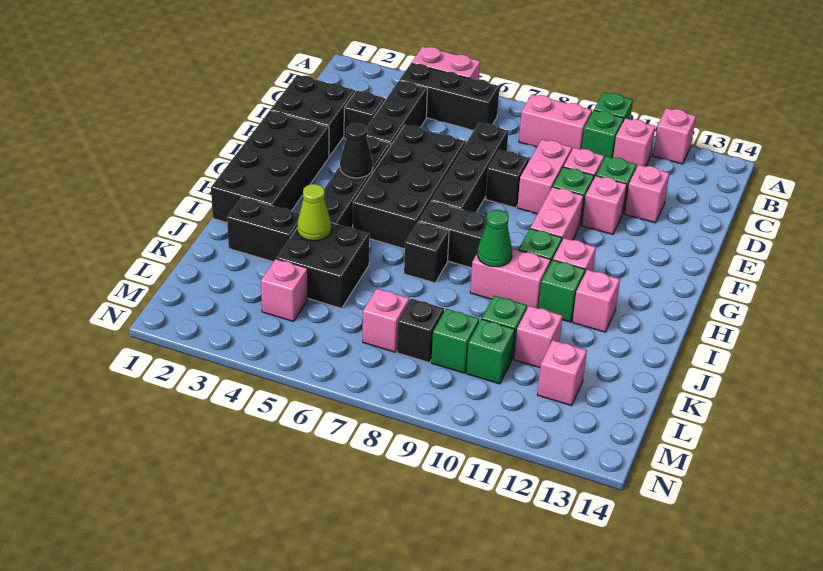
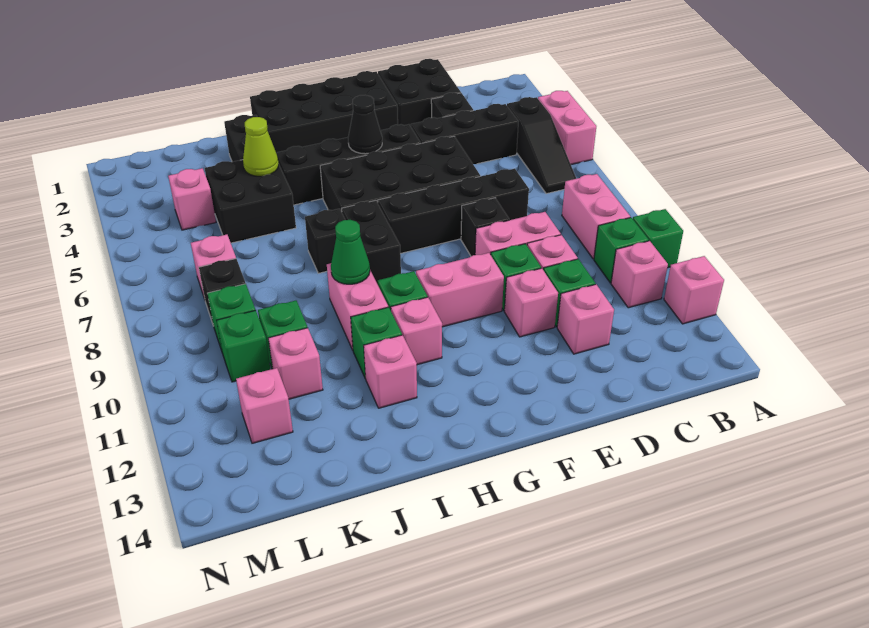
black 1x3 brick [399,63,499,130] -> black 1x3 slope [507,97,576,194]

